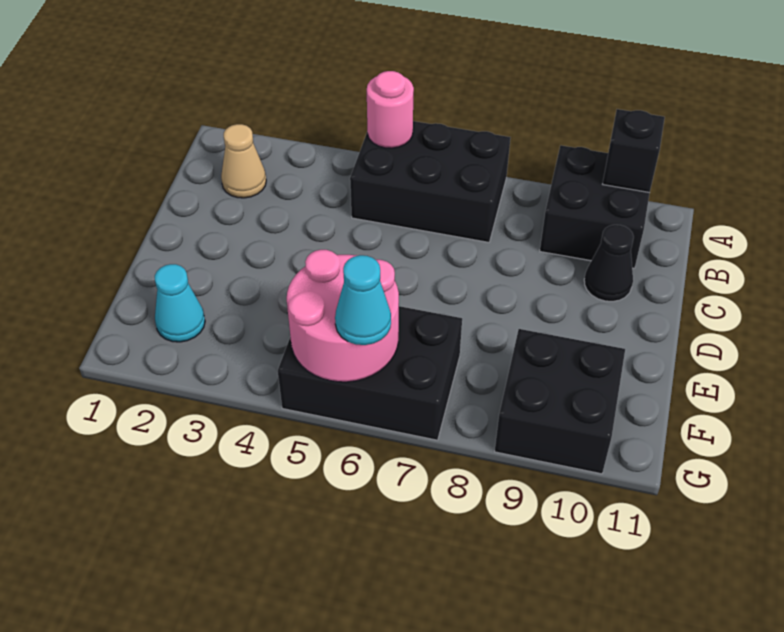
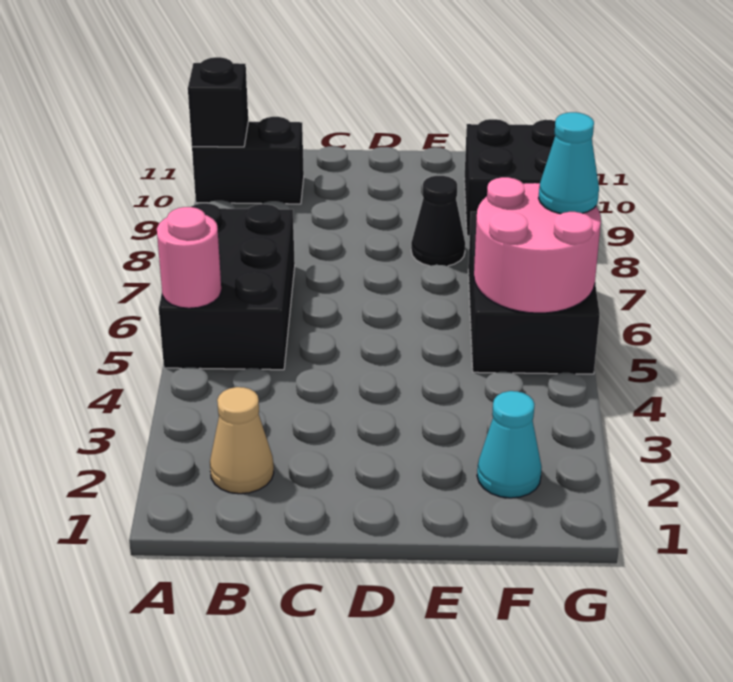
black 2x2 brick [540,145,650,268] -> black 1x2 brick [192,117,304,204]
black 1x1 cone [584,225,634,301] -> black 1x1 cone moved to [411,176,465,266]

